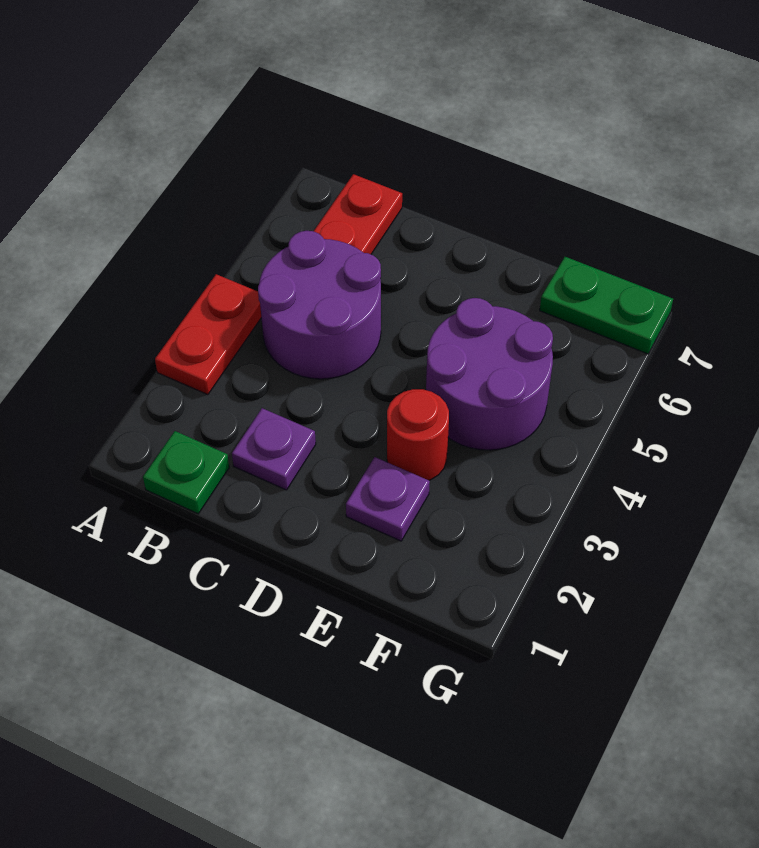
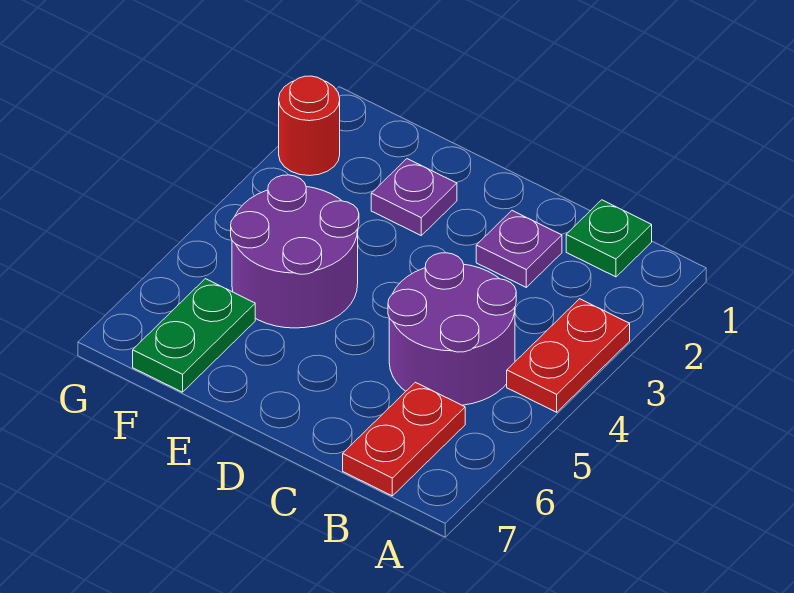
red 1x1 round brick [387,389,449,480] -> red 1x1 round brick moved to [279,76,340,176]
green 1x2 plate [540,257,673,354] -> green 1x2 plate turned to [133,279,255,392]

